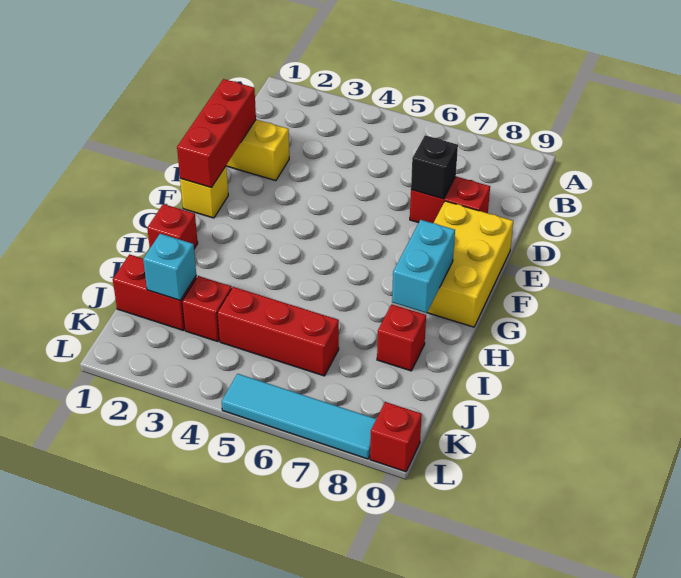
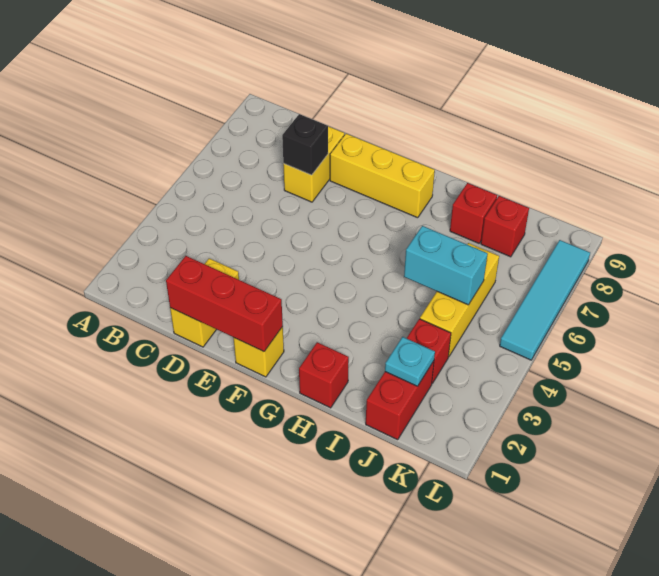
red 1x2 brick [410,177,490,223] -> yellow 1x2 brick [283,126,344,202]
yellow 2x3 brick [427,201,513,327] -> yellow 1x3 brick [330,134,435,218]
cyan 1x2 brick [392,220,455,313] -> cyan 1x2 brick moved to [404,226,488,305]
cyan 1x1 brick [143,234,196,300] -> cyan 1x1 plate [385,337,435,386]
red 1x3 brick [218,287,339,376] -> yellow 1x3 brick [420,243,499,357]
red 1x1 brick [370,402,422,472] -> red 1x1 brick moved to [481,196,529,257]

